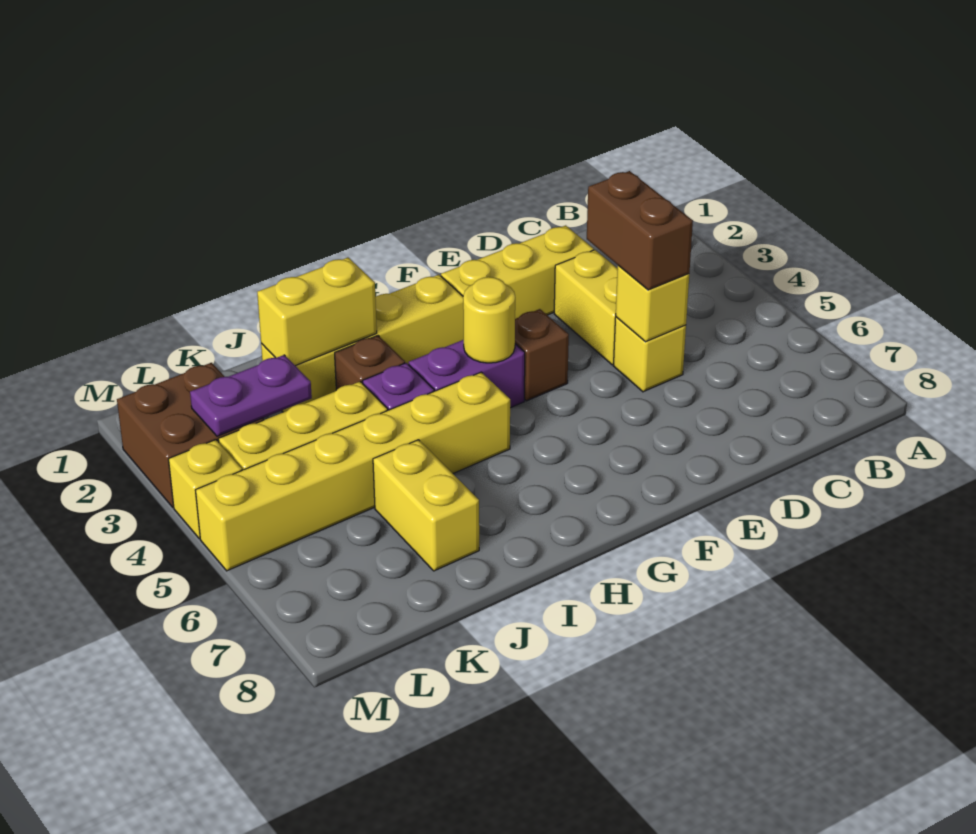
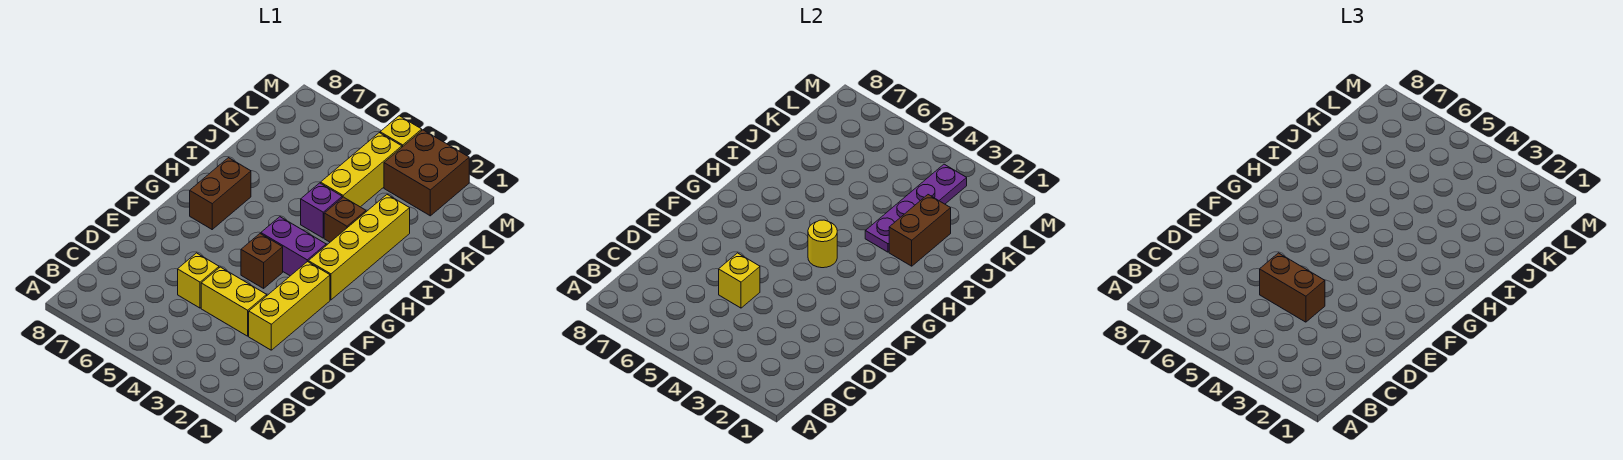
purple 1x2 brick [409,340,525,408] -> purple 1x2 brick turned to [261,217,326,276]
none -> brown 1x2 brick [190,158,251,229]
yellow 1x6 brick [195,372,510,571] -> none
yellow 1x2 brick [257,258,377,366] -> brown 1x2 brick [889,195,951,266]
yellow 1x2 brick [373,440,479,571] -> none
purple 1x2 plate [190,355,312,436] -> purple 1x4 plate [865,164,967,252]

